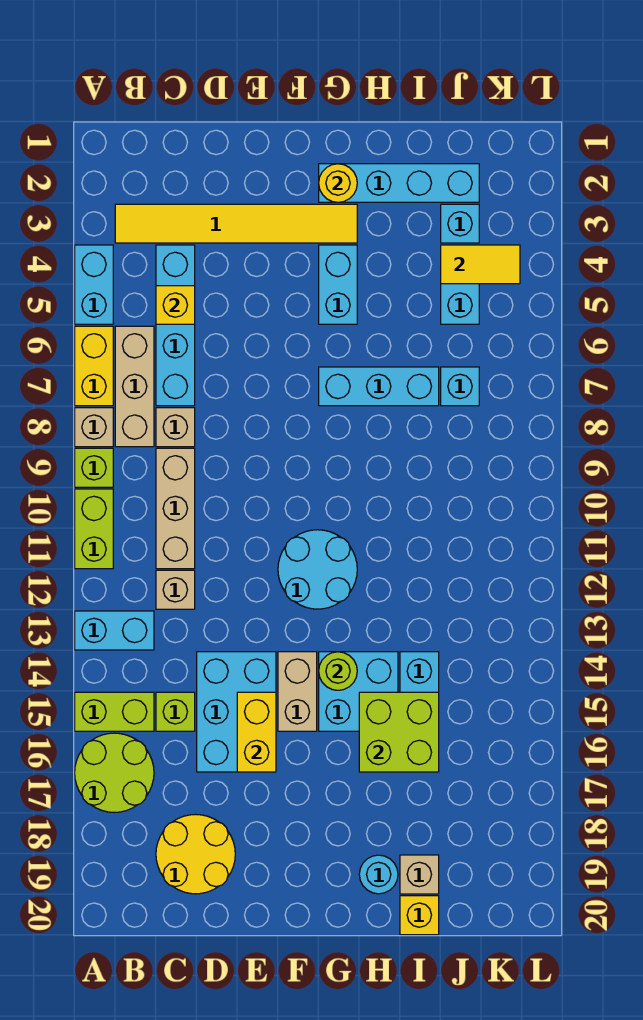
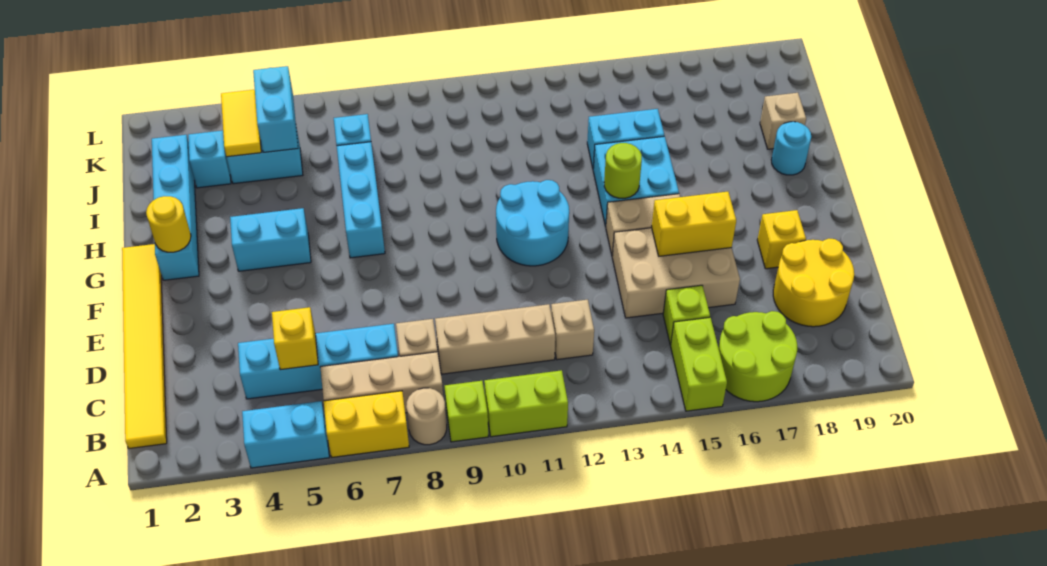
tan 1x1 brick [75,408,113,447] -> tan 1x1 round brick [406,388,447,445]
cyan 1x2 brick [75,611,154,650] -> cyan 1x2 brick moved to [253,66,298,153]
yellow 1x6 tile [115,204,357,243] -> yellow 1x6 tile moved to [122,244,167,449]
cyan 2x3 brick [197,652,276,772] -> tan 2x3 brick [612,228,740,318]
lime 2x2 brick [359,692,439,772] -> none
yellow 1x1 brick [400,896,439,935] -> yellow 1x1 brick moved to [757,210,806,269]

